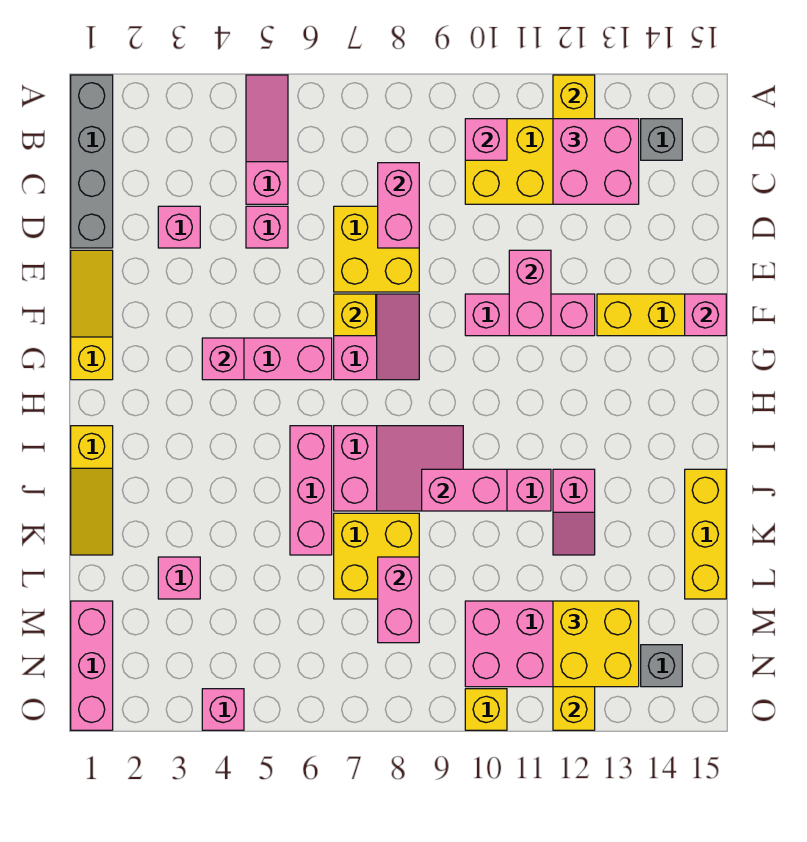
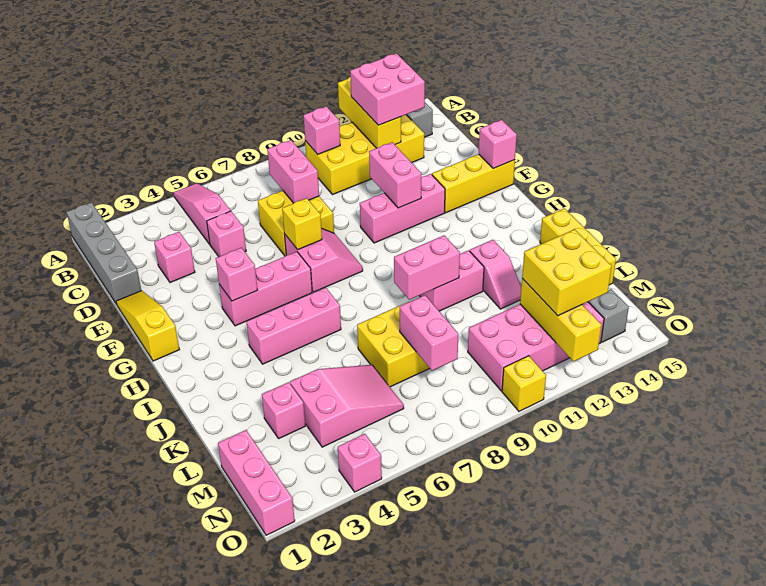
yellow 1x3 slope [71,426,113,555] -> none
pink 1x3 brick [290,426,332,555] -> pink 1x3 brick turned to [247,287,341,364]
pink 2x3 slope [334,426,463,511] -> pink 2x3 slope moved to [290,365,404,447]

